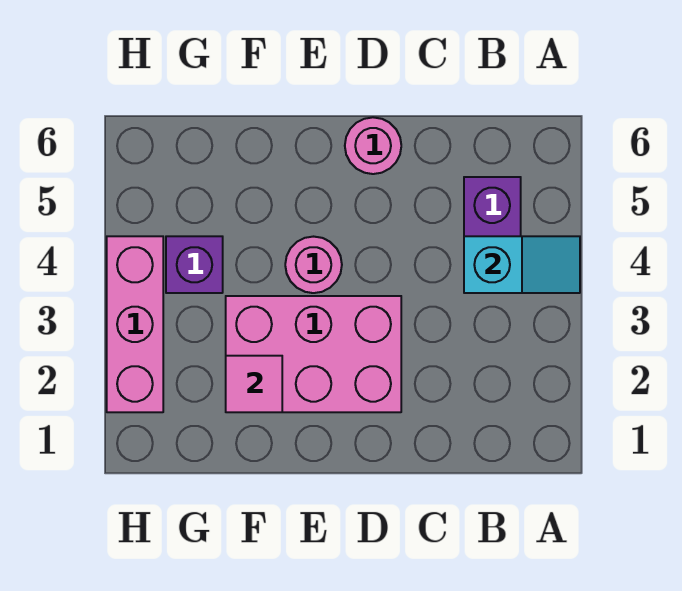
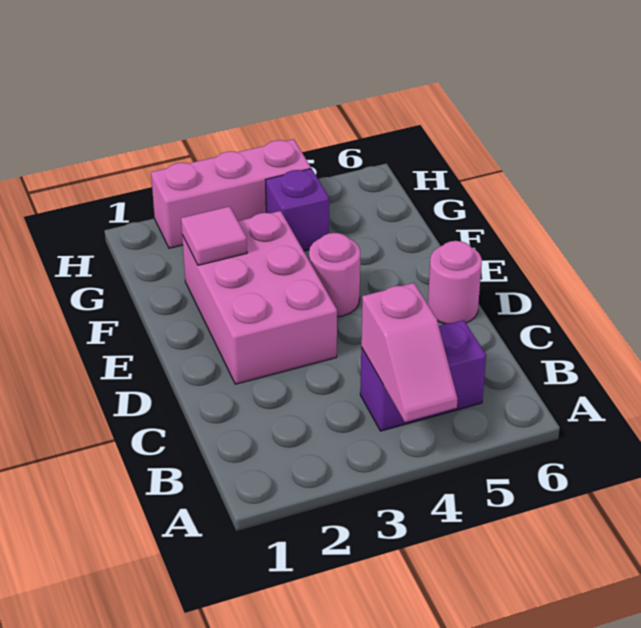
cyan 1x2 slope [464,236,580,293] -> pink 1x2 slope [361,283,458,422]

